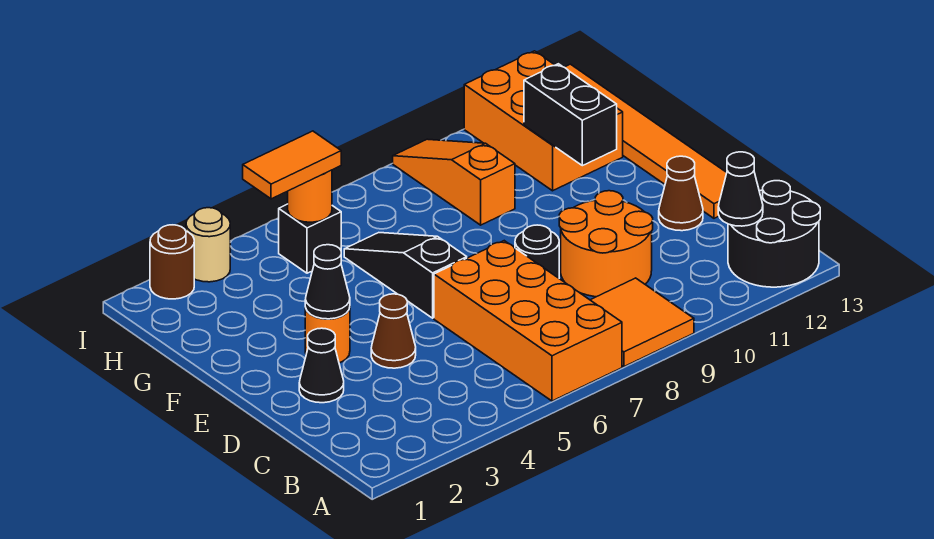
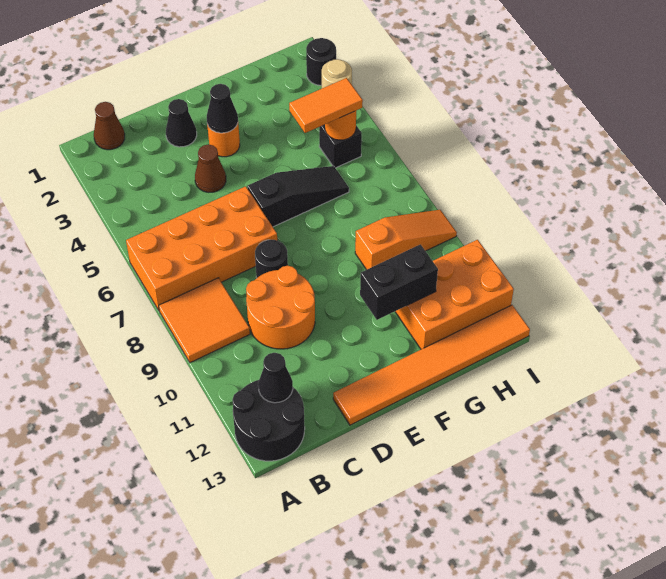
brown 1x1 cone [659,156,703,231] -> brown 1x1 cone moved to [94,102,125,150]
orange 1x2 tile [243,131,341,199] -> orange 1x2 tile turned to [289,78,363,133]
brown 1x1 round brick [150,225,194,299] -> black 1x1 round brick [306,38,336,85]

